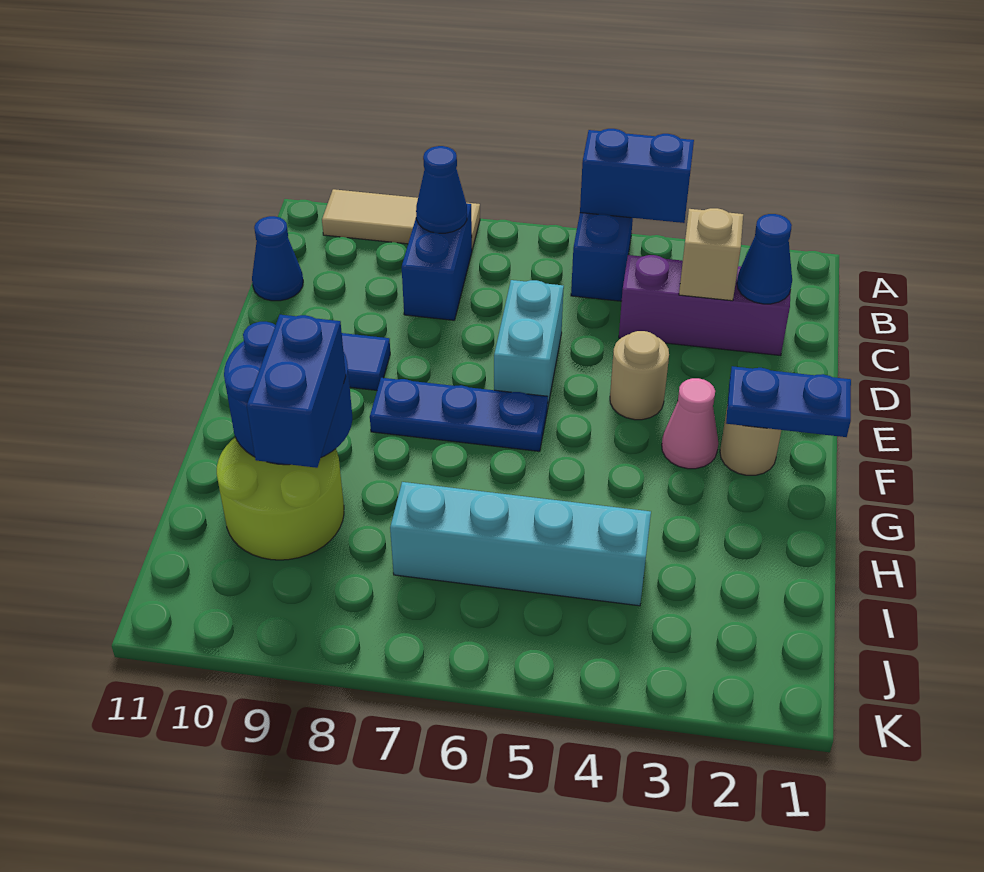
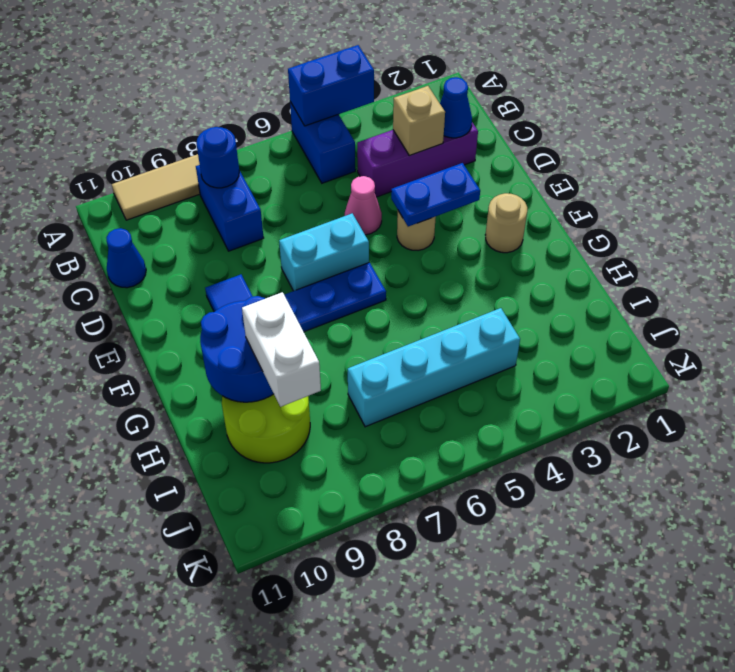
blue 1x1 cone [416,146,467,233] -> blue 1x1 round brick [196,127,239,188]
cyan 1x2 brick [494,280,564,409] -> cyan 1x2 brick turned to [279,213,369,291]
blue 1x2 plate [726,366,851,437] -> blue 1x2 plate moved to [391,163,480,227]
pink 1x1 cone [662,378,718,469] -> pink 1x1 cone moved to [345,176,382,235]
blue 1x2 brick [247,315,346,468] -> white 1x2 brick [242,292,321,407]

